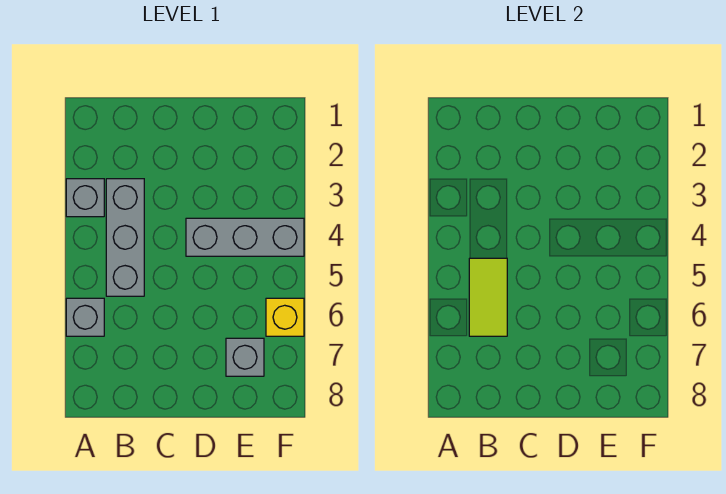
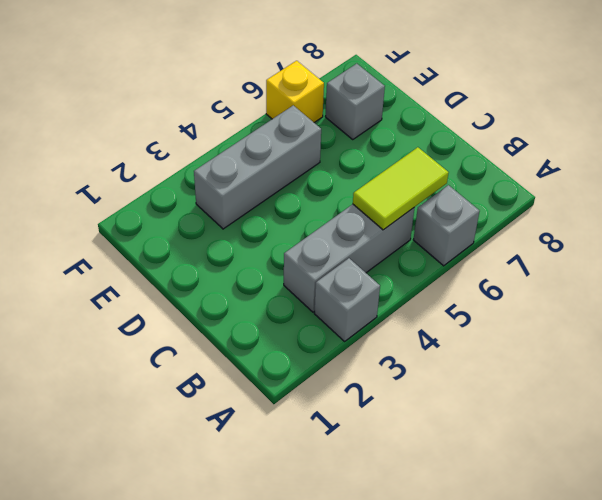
grey 1x3 brick [186,218,304,256] -> grey 1x3 brick turned to [194,105,321,229]

